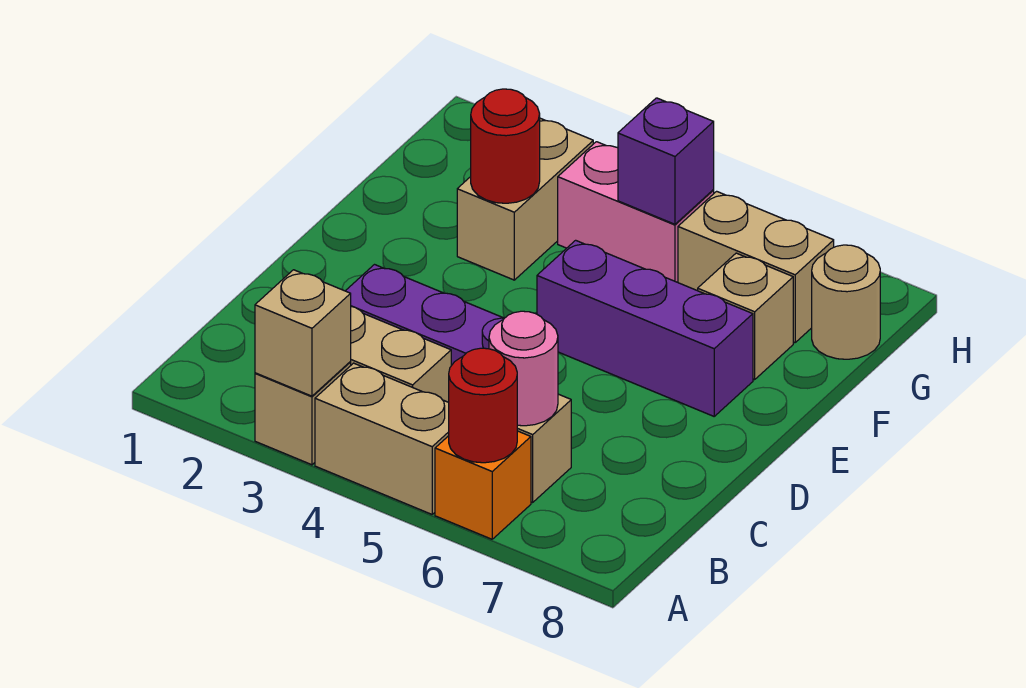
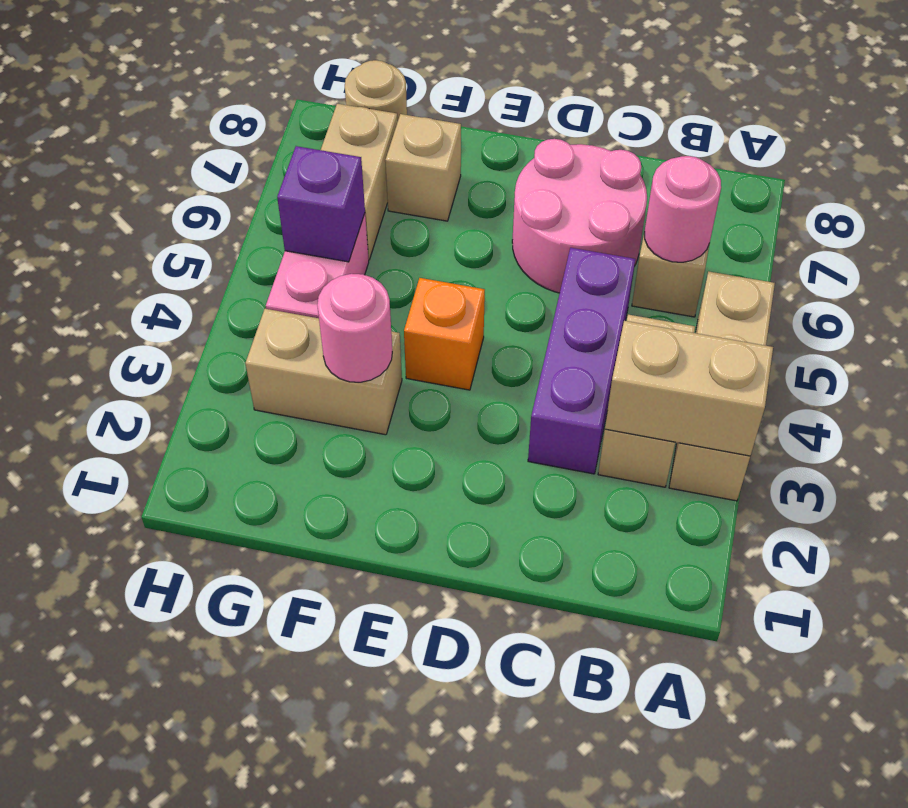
tan 1x1 brick [255,270,351,396] -> tan 1x2 brick [605,321,773,456]
orange 1x1 brick [435,431,531,539] -> orange 1x1 brick moved to [404,278,485,390]
red 1x1 round brick [449,348,517,463] -> none
none -> pink 2x2 round brick [512,139,647,293]
purple 1x3 brick [537,240,753,416] -> none
red 1x1 round brick [471,89,540,203] -> pink 1x1 round brick [317,274,392,382]

